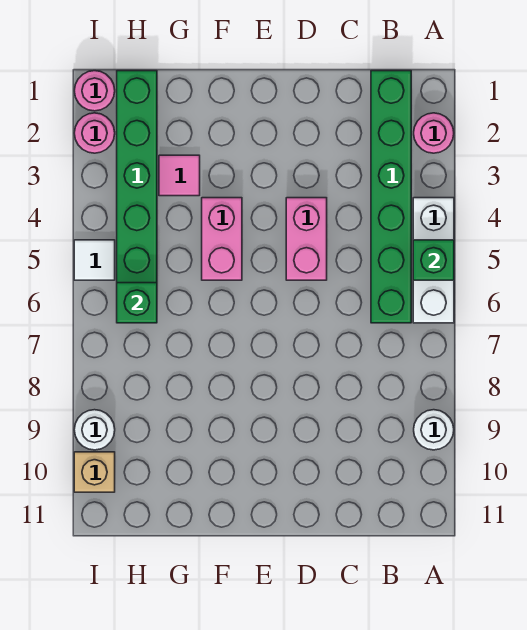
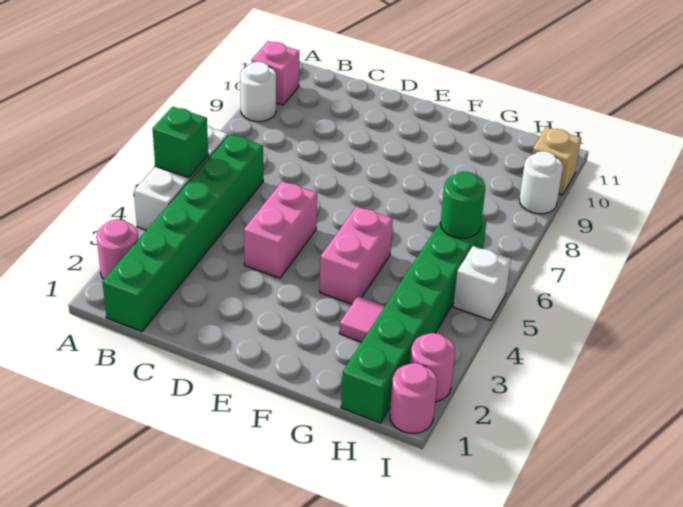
none -> pink 1x1 brick [252,41,299,105]
green 1x1 brick [117,283,157,323] -> green 1x1 round brick [441,172,485,238]
white 1x1 tile [74,240,115,280] -> white 1x1 brick [453,246,511,320]

